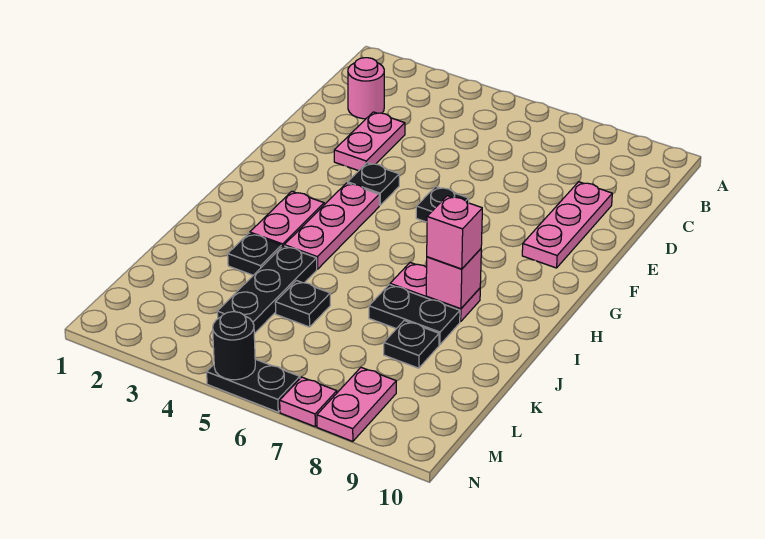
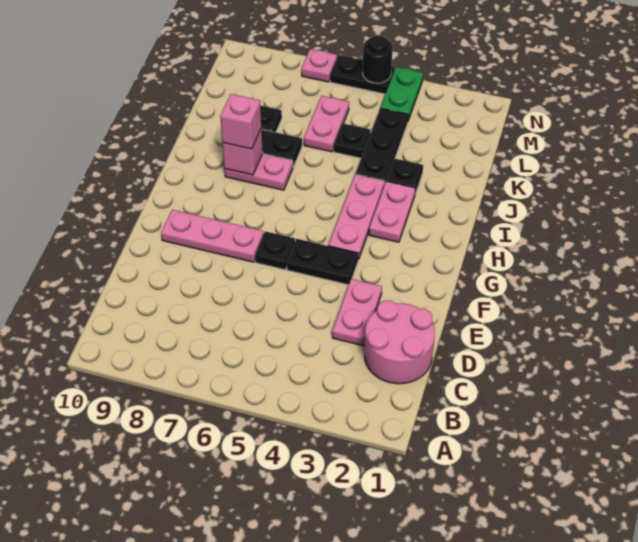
pink 1x1 round brick [348,58,384,119] -> pink 2x2 round brick [364,301,435,384]
pink 1x3 plate [522,182,612,268] -> pink 1x3 plate turned to [161,210,264,262]
black 1x1 plate [348,163,399,205] -> black 1x2 plate [287,239,359,285]
none -> green 1x2 plate [380,67,423,120]
pink 1x2 plate [317,367,396,441] -> pink 1x2 plate moved to [304,96,349,152]

